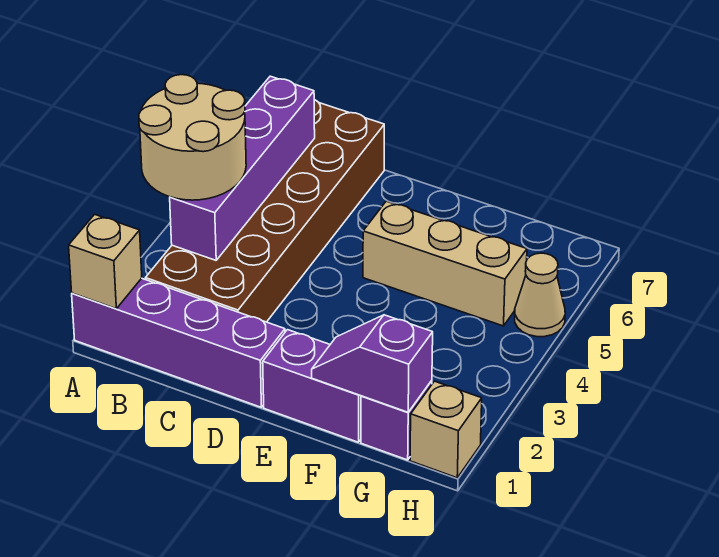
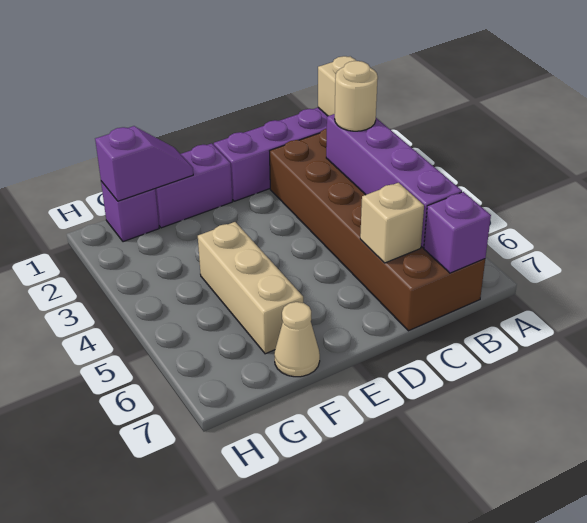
tan 2x2 round brick [139,75,246,200] -> tan 1x1 round brick [335,61,378,131]
none -> purple 1x1 brick [424,192,491,273]
tan 1x3 brick [363,201,527,326] -> tan 1x3 brick turned to [198,222,303,354]
tan 1x1 brick [410,381,482,478] -> tan 1x1 brick moved to [360,183,424,263]
tan 1x1 cone [515,253,565,337] -> tan 1x1 cone moved to [274,302,320,377]

